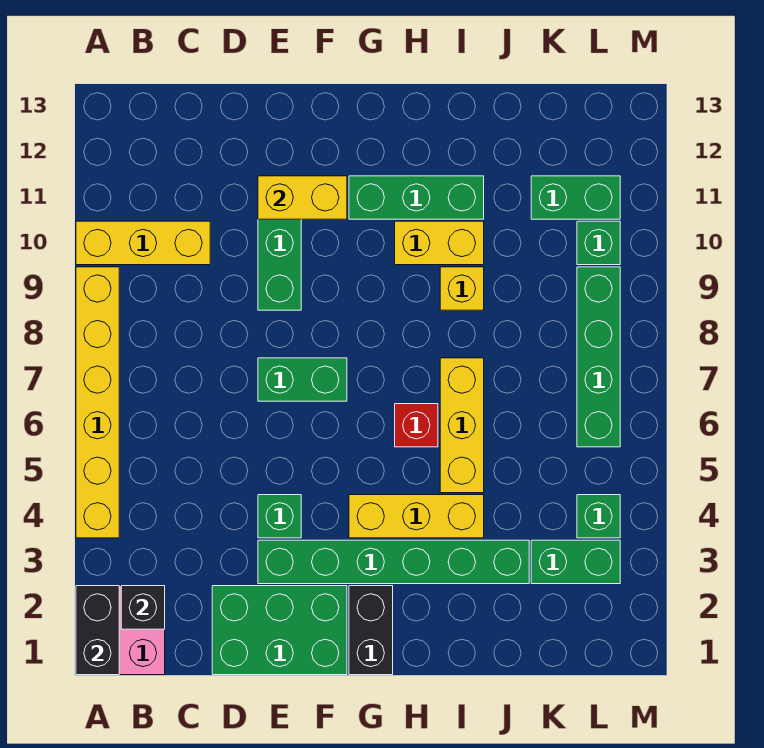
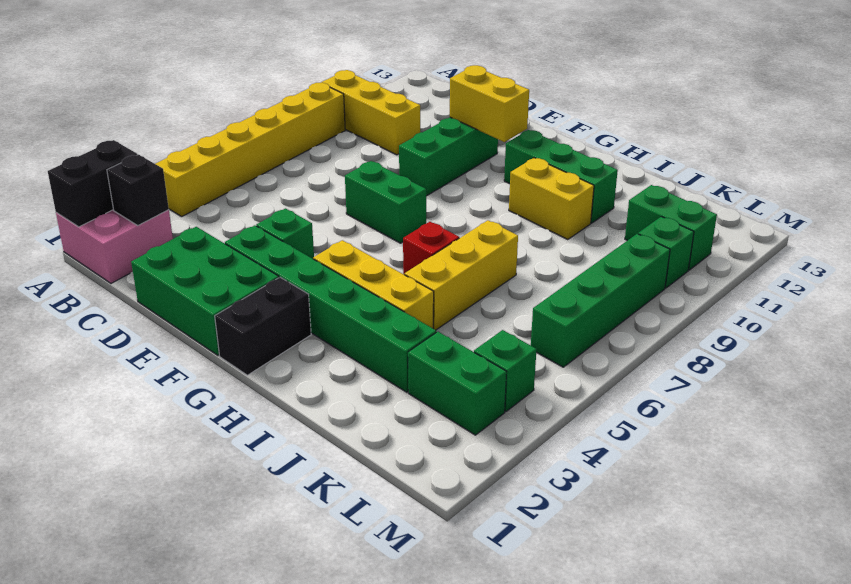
yellow 1x1 brick [440,267,484,310] -> none

